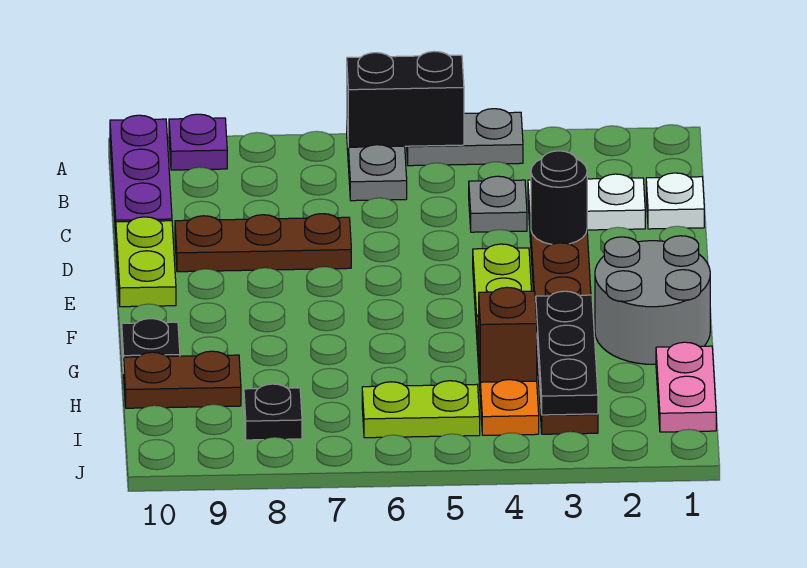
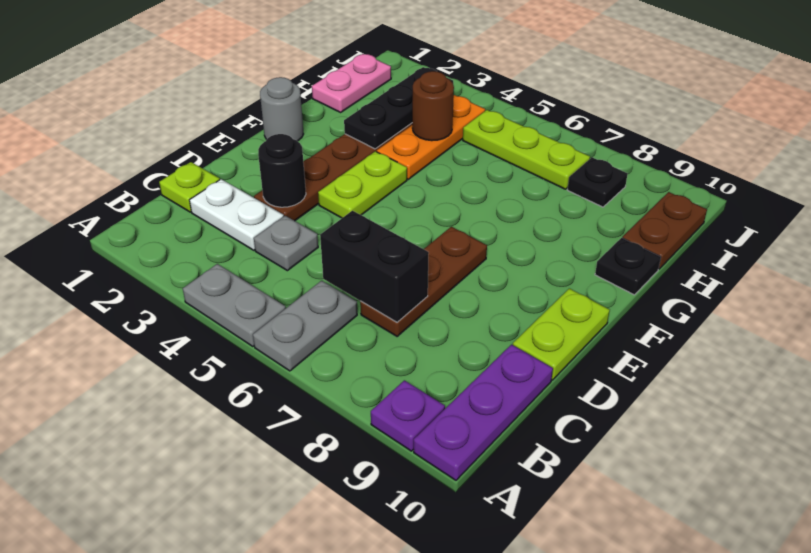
black 1x2 brick [347,51,464,147] -> black 1x2 brick moved to [320,211,429,322]
white 1x1 plate [646,173,704,229] -> lime 1x1 plate [159,162,220,212]
brown 1x3 plate [175,214,351,272] -> brown 1x3 plate turned to [360,227,487,336]
grey 2x2 round brick [595,236,710,364] -> grey 1x1 round brick [260,77,303,141]
brown 1x1 brick [479,287,537,382] -> brown 1x1 round brick [412,71,454,141]
brown 1x2 plate [124,351,241,408] -> brown 1x2 plate turned to [622,192,707,269]
lime 1x2 plate [362,381,480,438] -> lime 1x3 plate [463,110,590,189]

